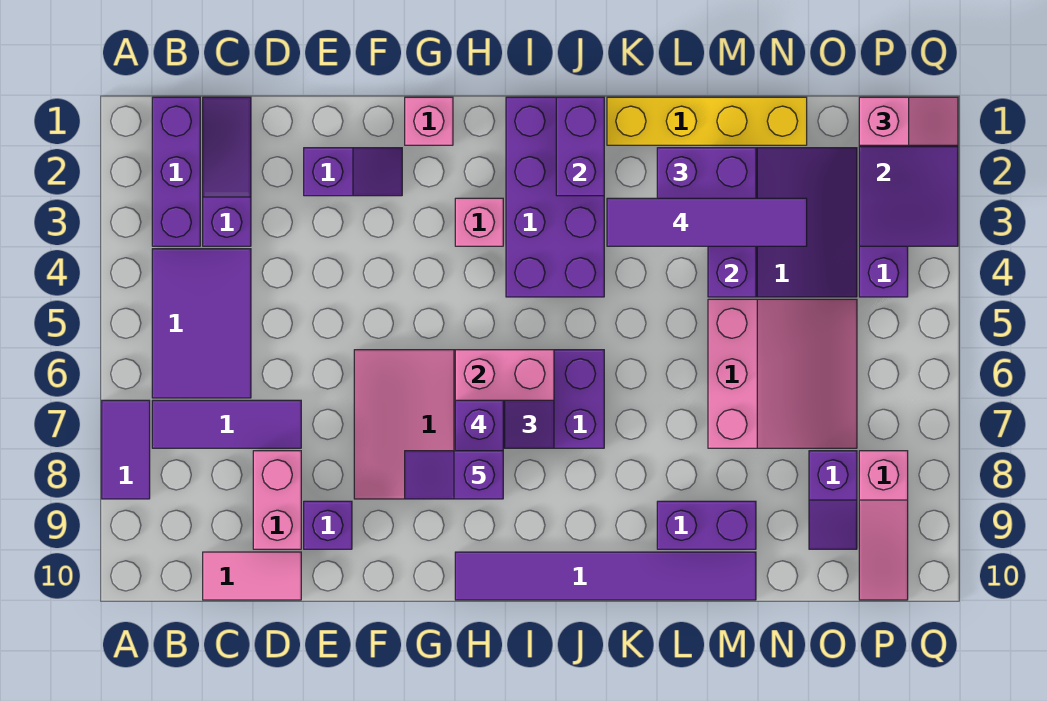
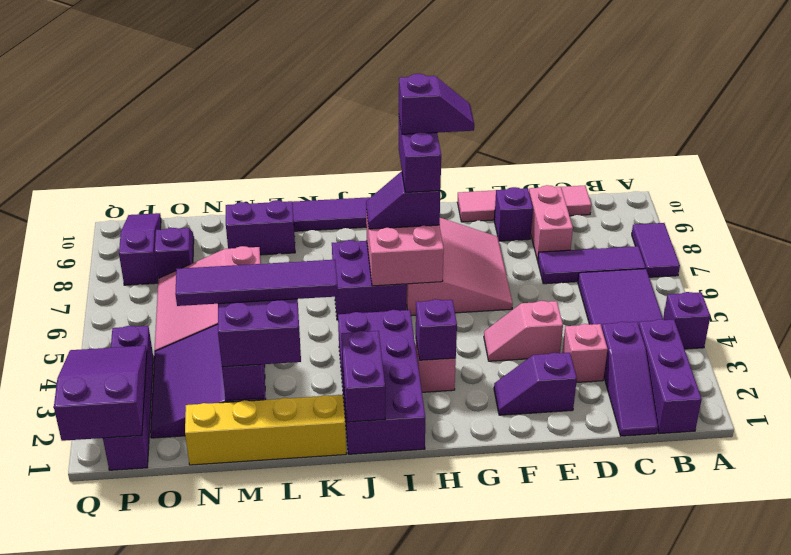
none -> purple 1x1 brick [663,292,710,349]
pink 1x2 tile [203,552,301,600] -> pink 1x4 tile [457,186,591,222]
pink 1x1 brick [405,97,453,145] -> pink 1x1 brick moved to [562,324,608,382]
none -> purple 1x1 brick [416,299,457,360]
pink 1x2 slope [859,97,958,145] -> pink 1x2 slope moved to [484,301,563,361]
pink 1x3 slope [859,451,908,600] -> purple 1x3 slope [119,213,161,285]

